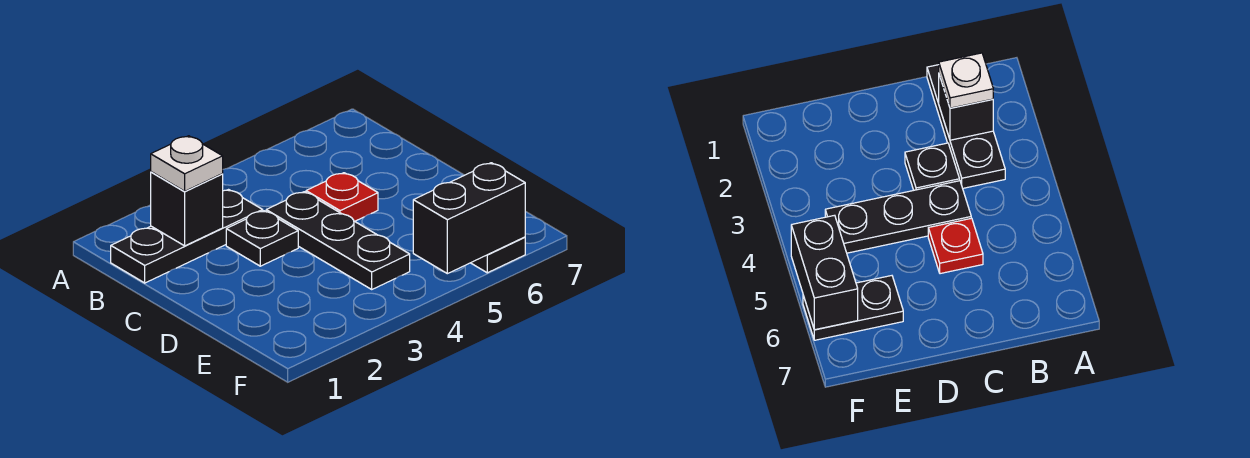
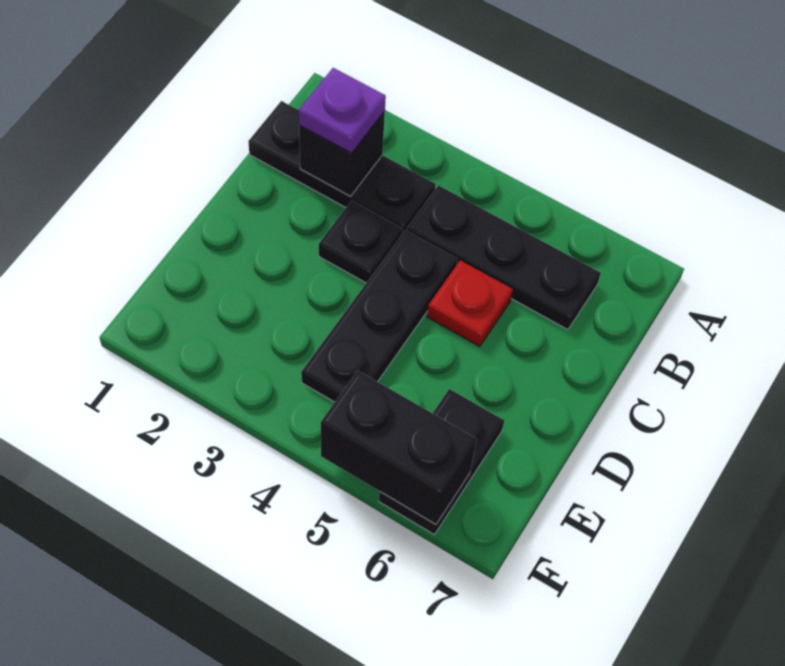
white 1x1 plate [151,136,223,191] -> purple 1x1 plate [299,68,386,153]
none -> black 1x3 plate [407,185,601,330]

